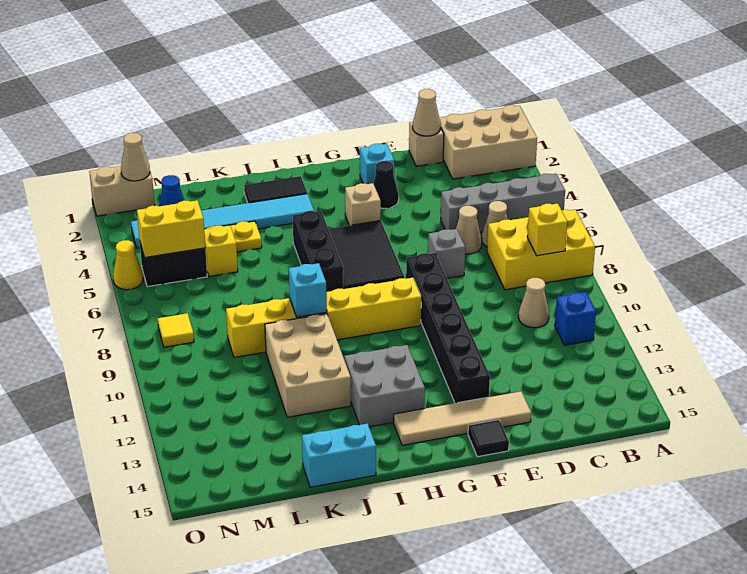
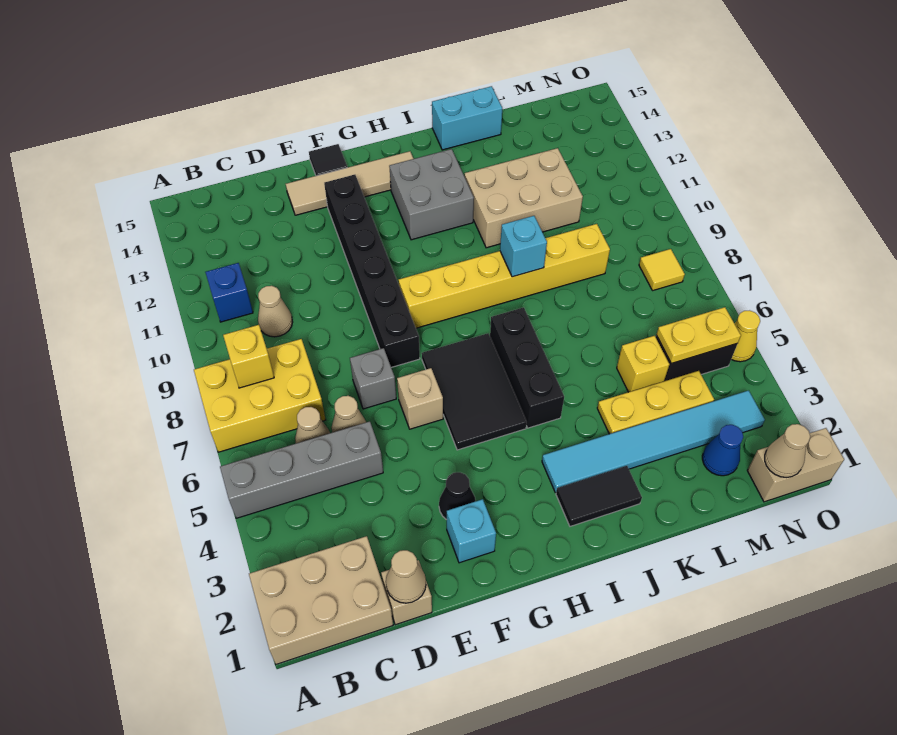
tan 1x1 brick [345,183,381,226] -> tan 1x1 brick moved to [397,368,443,429]
tan 2x3 brick [265,314,351,417] -> tan 2x3 brick turned to [464,148,583,248]
yellow 1x2 brick [137,200,205,257] -> yellow 1x2 plate [657,307,741,363]

